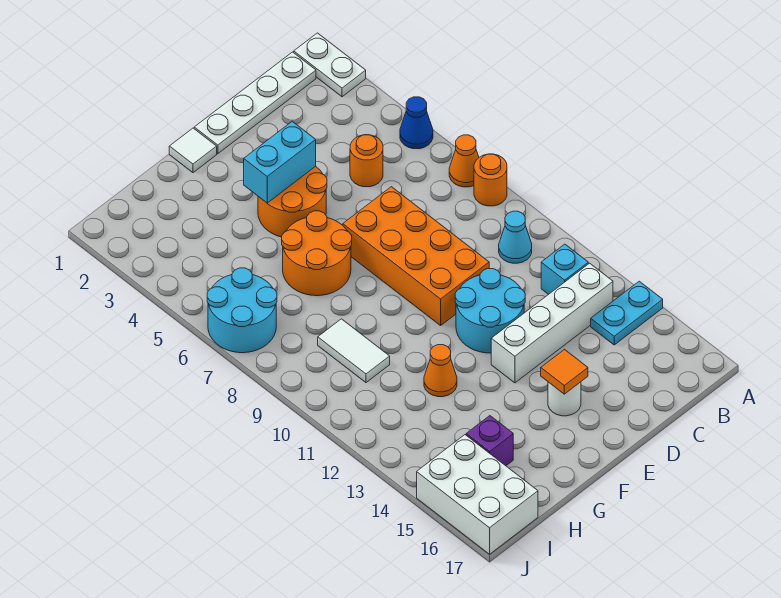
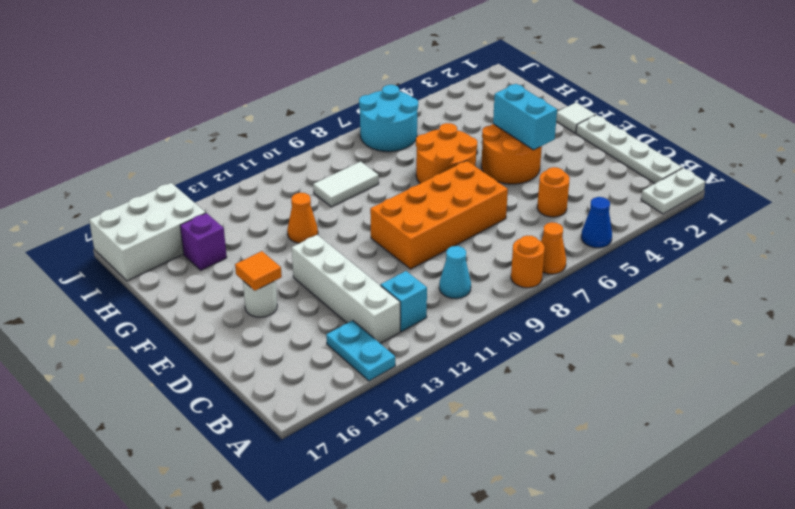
cyan 2x2 round brick [455,269,525,353] -> none

